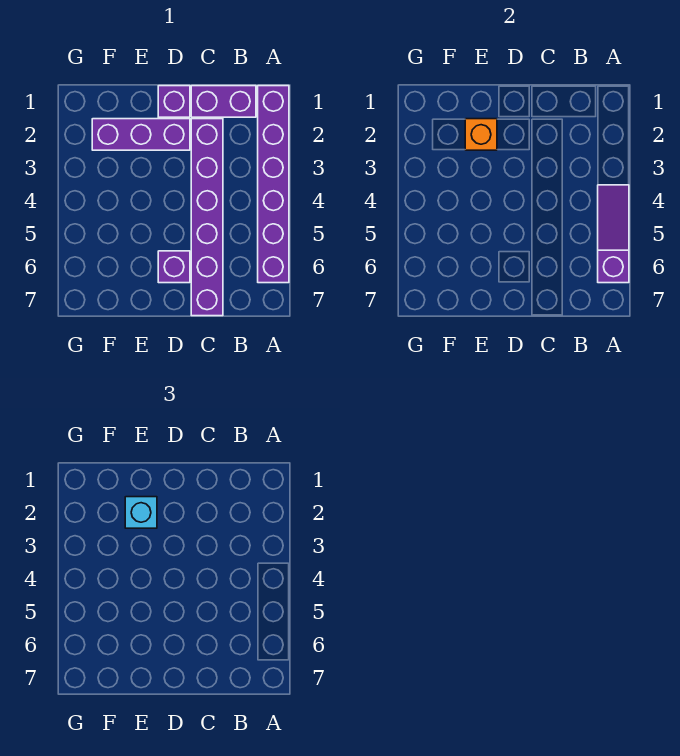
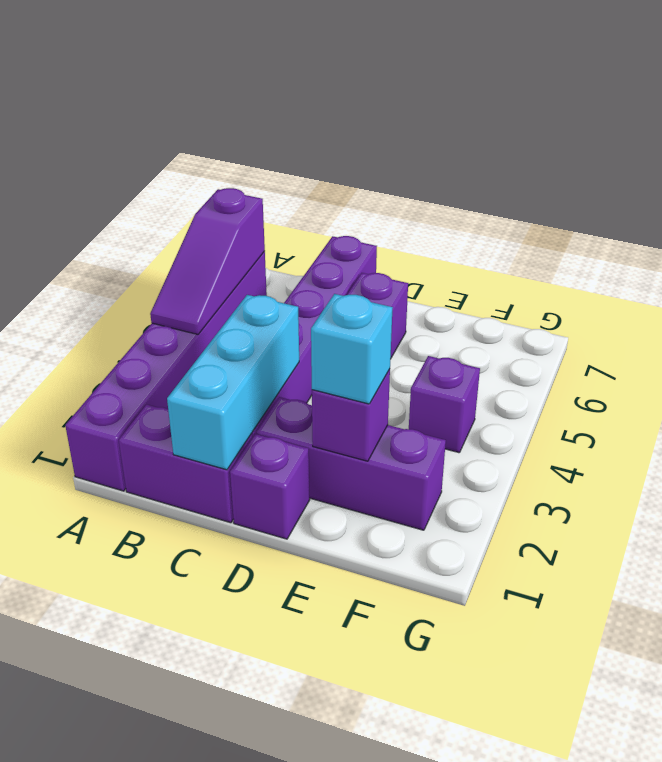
none -> cyan 1x3 brick [167,295,299,470]
orange 1x1 brick [465,119,497,150] -> purple 1x1 brick [312,369,390,461]
none -> purple 1x1 brick [409,356,480,453]

